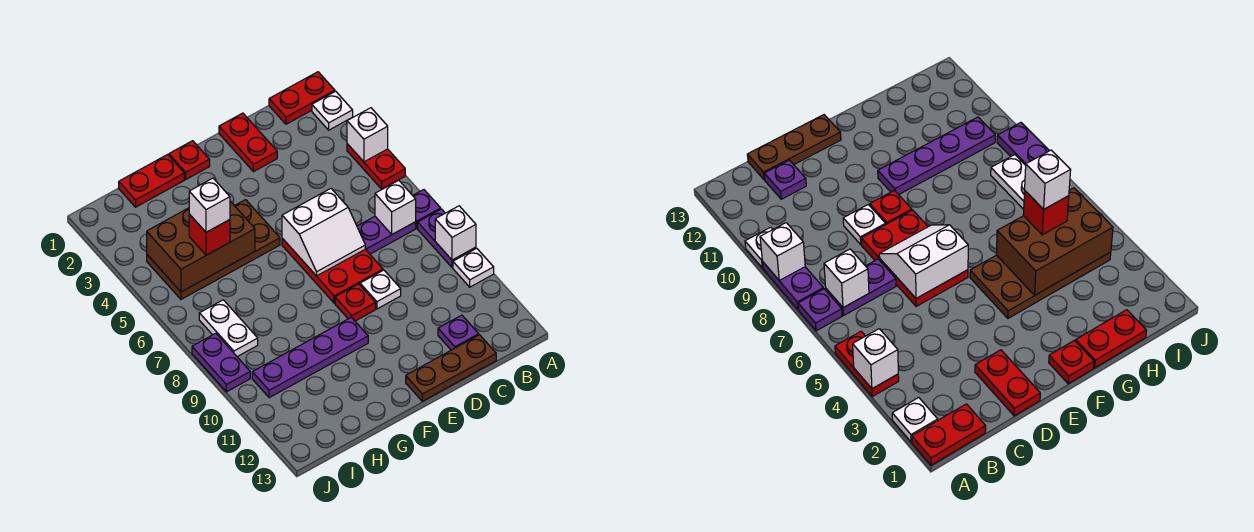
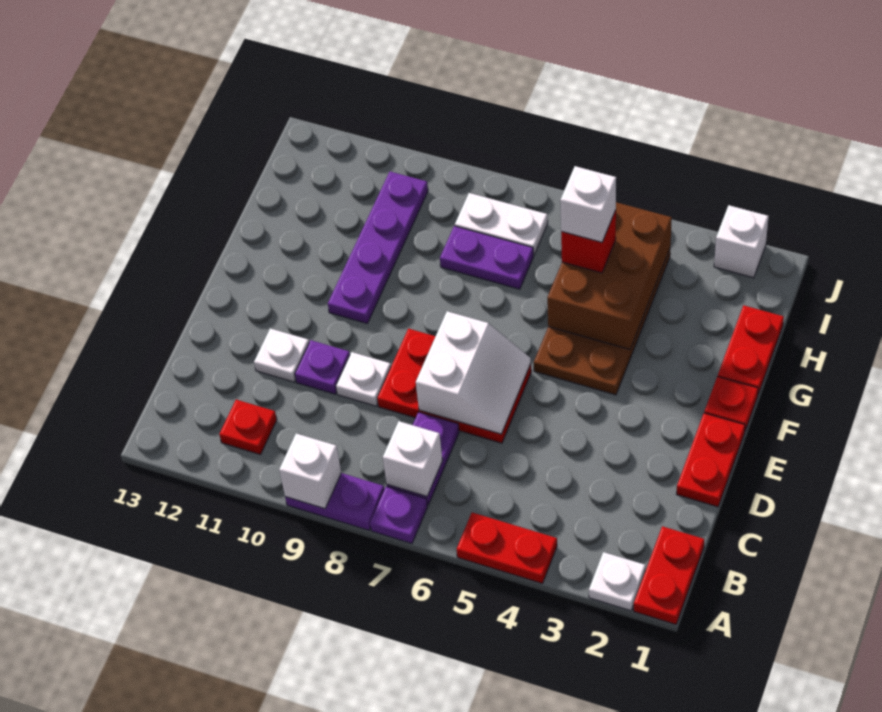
white 1x1 brick [347,108,388,162] -> white 1x1 brick moved to [714,205,768,278]
white 1x1 plate [453,248,494,287] -> white 1x1 plate moved to [254,328,309,382]
purple 1x1 plate [438,315,479,350] -> purple 1x1 plate moved to [295,340,350,394]
brown 1x3 plate [406,335,496,401] -> none
red 1x2 plate [219,113,277,172] -> red 1x2 plate turned to [677,413,745,507]
white 2x2 slope [282,189,365,276] -> white 2x2 slope turned to [416,311,531,434]
red 1x1 plate [335,284,376,321] -> red 1x1 plate moved to [219,400,277,454]
purple 1x2 plate [192,333,250,392] -> purple 1x2 plate moved to [440,226,534,289]

